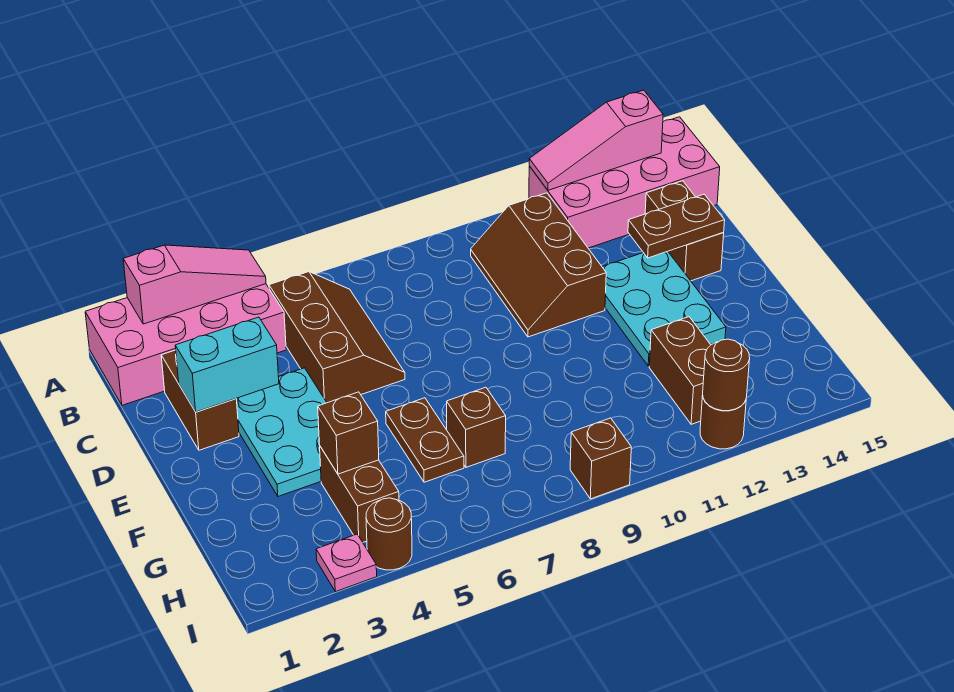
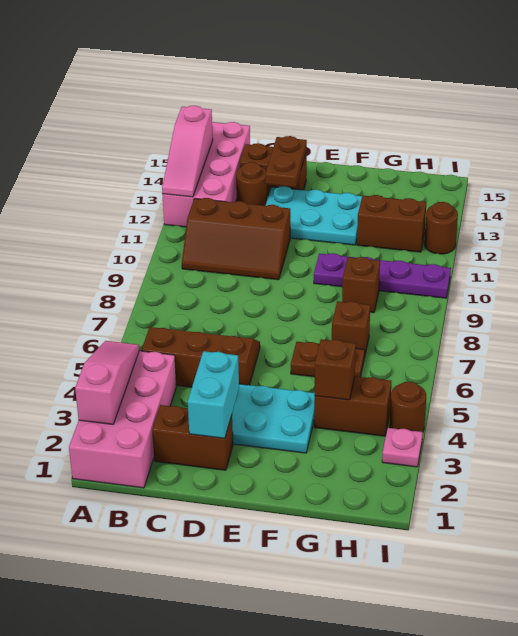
none -> purple 1x4 plate [314,253,451,298]
brown 1x1 brick [570,418,631,499] -> brown 1x1 brick moved to [342,257,380,313]
brown 1x1 round brick [703,339,750,411] -> brown 1x1 round brick moved to [236,162,267,206]

